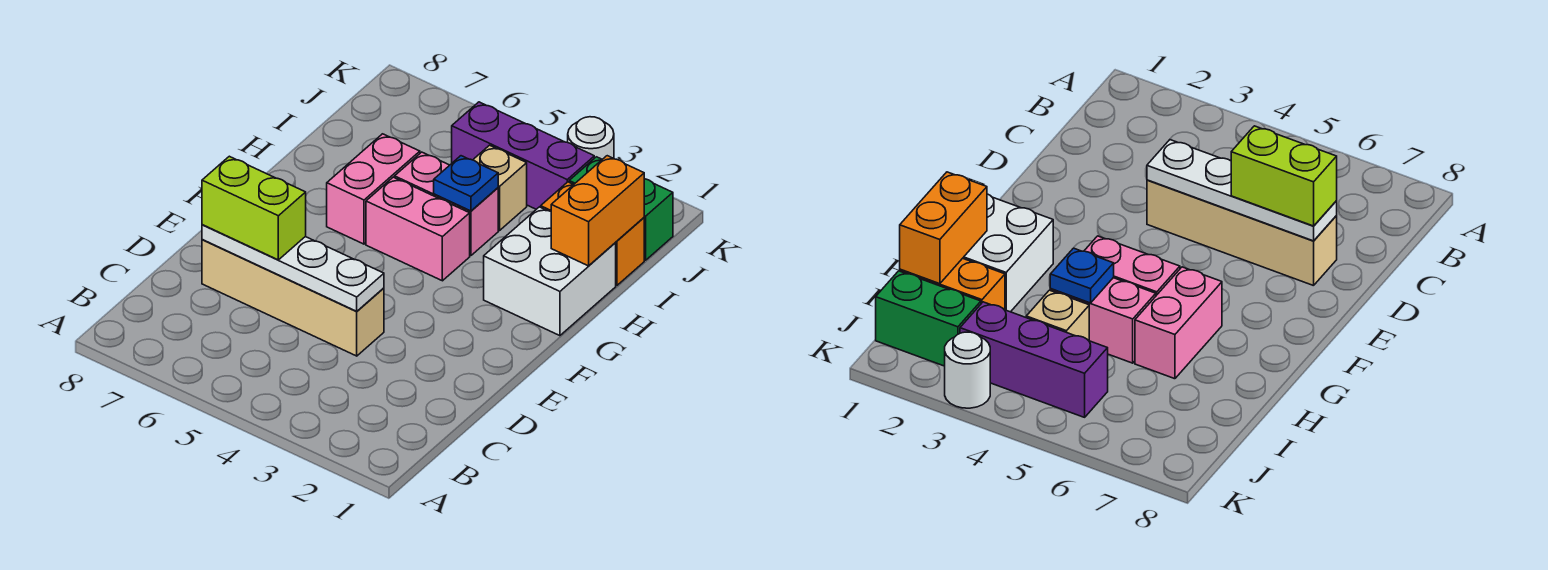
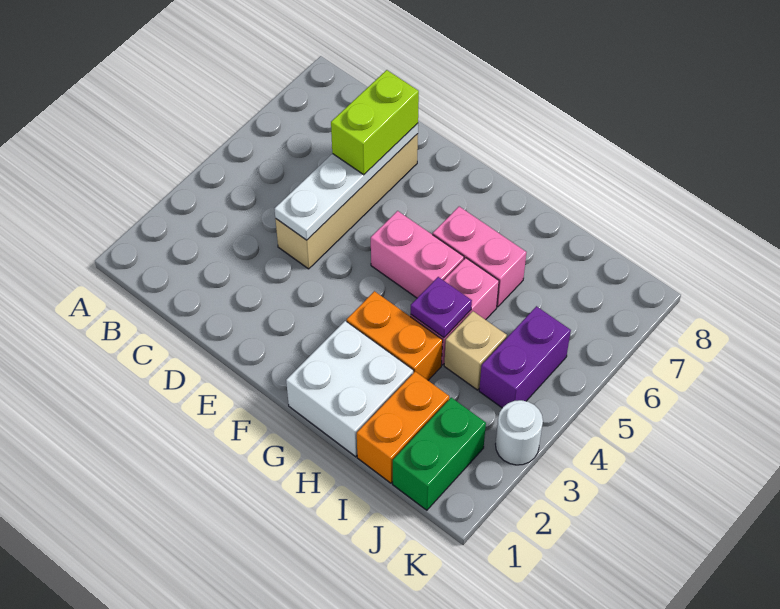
pink 1x2 brick [366,177,470,281] -> pink 1x2 brick turned to [371,211,464,298]
orange 1x2 brick [551,156,644,266] -> orange 1x2 brick moved to [347,291,443,380]
blue 1x1 plate [434,156,498,211] -> purple 1x1 plate [411,277,472,338]
purple 1x3 brick [452,102,594,209] -> purple 1x2 brick [479,306,571,408]

